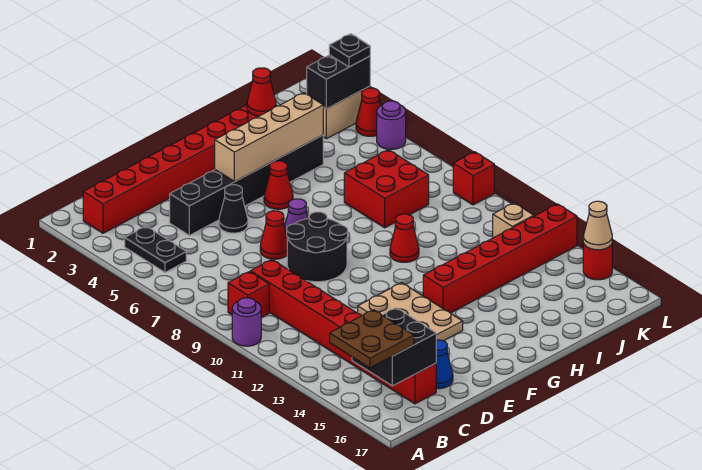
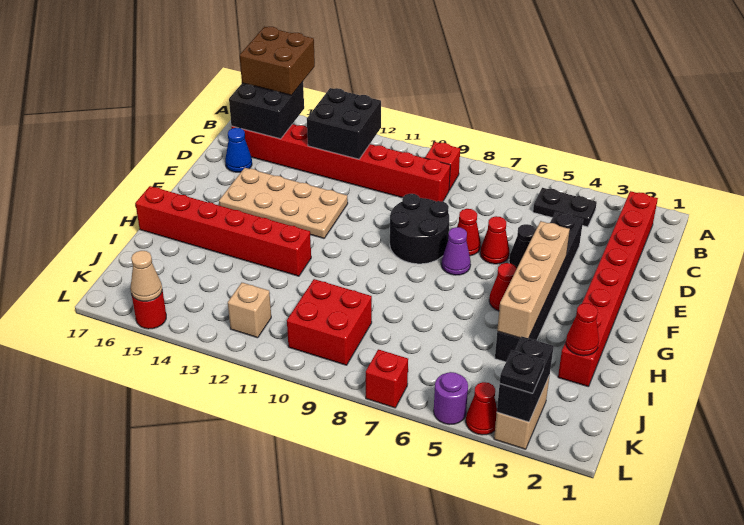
purple 1x1 round brick [232,298,261,346] -> none
brown 2x2 plate [330,310,414,368] -> brown 2x2 brick [240,27,315,95]
none -> black 2x2 brick [307,88,381,159]
tan 2x3 plate [358,283,463,341] -> tan 2x4 plate [219,168,348,238]
red 1x6 brick [423,204,577,313] -> red 1x6 brick turned to [135,186,311,276]
red 1x1 cone [390,214,419,262] -> red 1x1 cone moved to [480,216,509,264]
red 2x2 brick [344,150,429,228] -> red 2x2 brick moved to [287,279,372,365]
red 1x1 brick [453,152,494,205] -> red 1x1 brick moved to [366,349,408,408]

